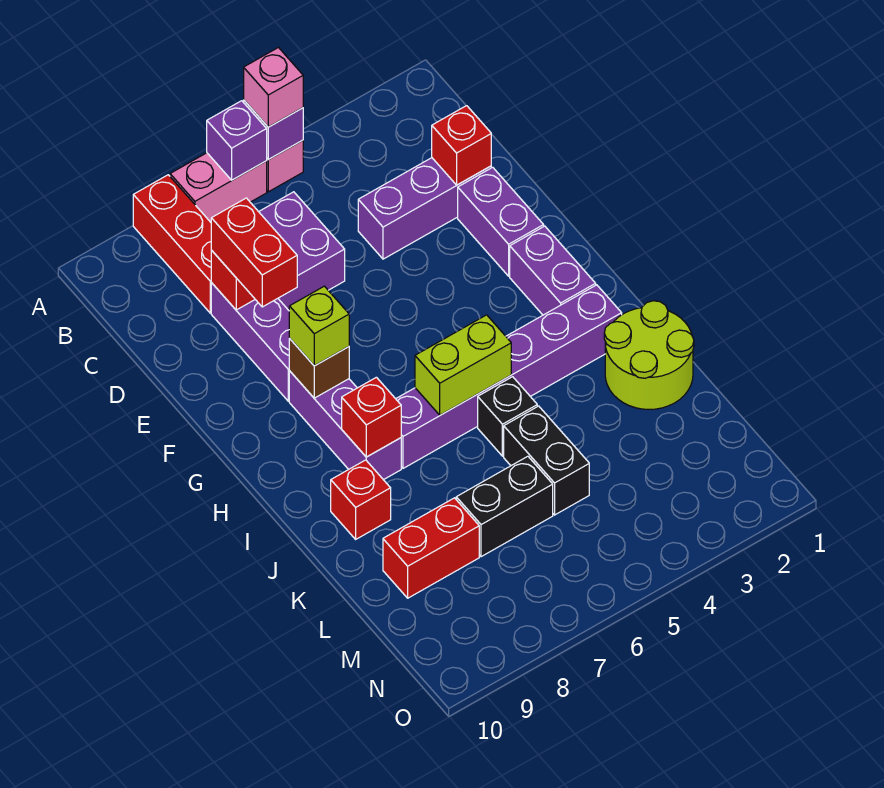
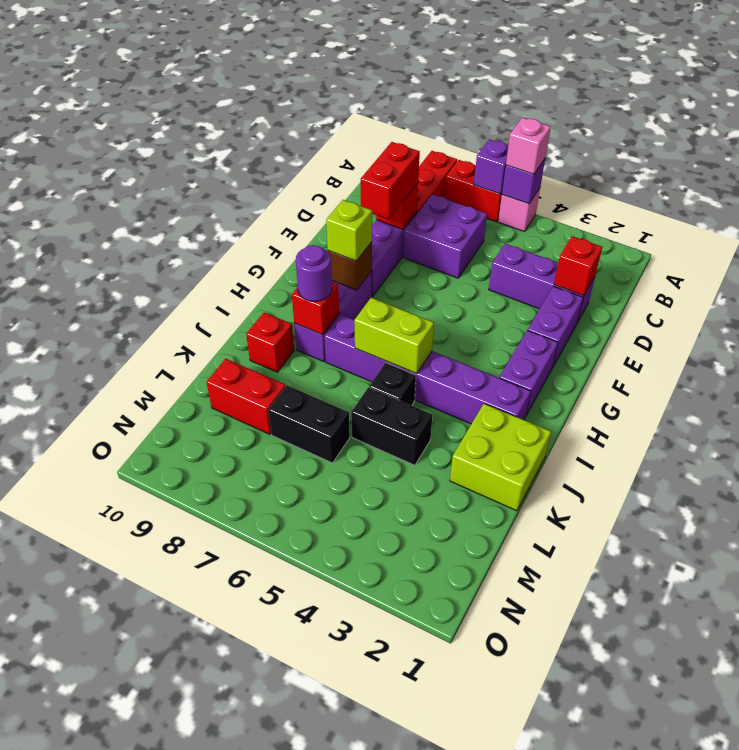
pink 1x2 brick [170,153,267,222] -> red 1x2 brick [444,160,502,222]
none -> purple 1x1 round brick [296,245,332,301]
lime 2x2 round brick [604,301,694,410] -> lime 2x2 brick [450,404,551,511]
black 1x2 brick [504,406,589,515] -> black 1x2 brick turned to [351,387,432,465]

